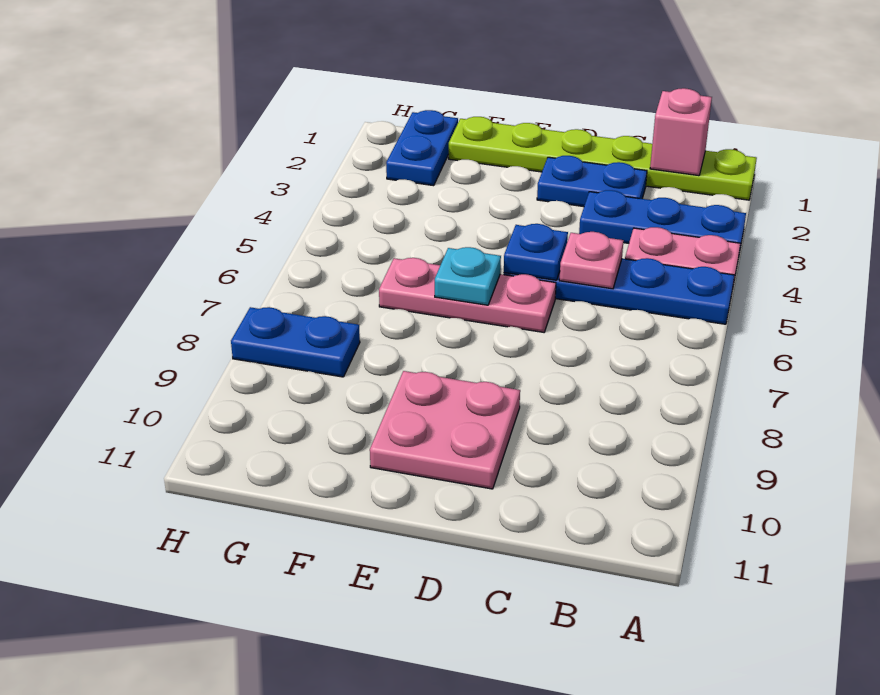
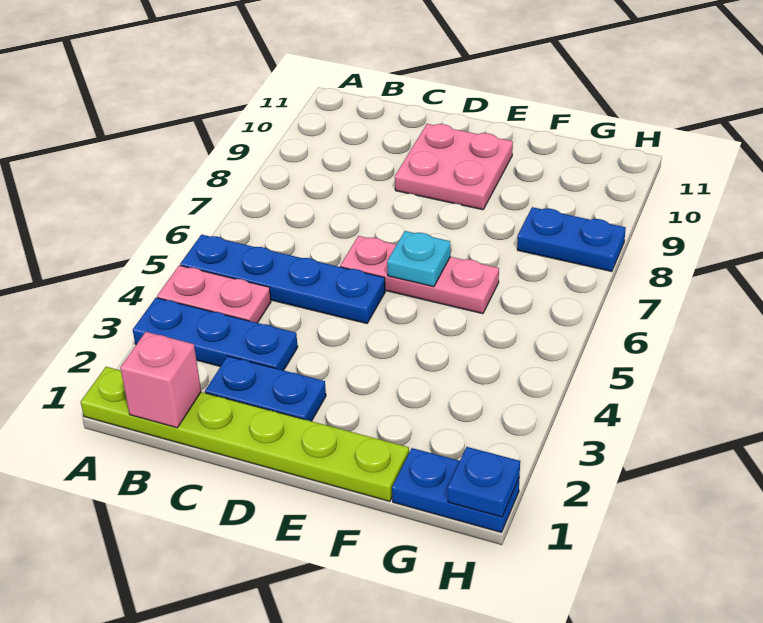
pink 1x1 plate [559,232,624,289] -> none
blue 1x1 plate [504,224,568,280] -> blue 1x1 plate moved to [448,447,520,517]
blue 1x2 plate [386,110,458,186] -> blue 1x2 plate turned to [392,448,520,532]

